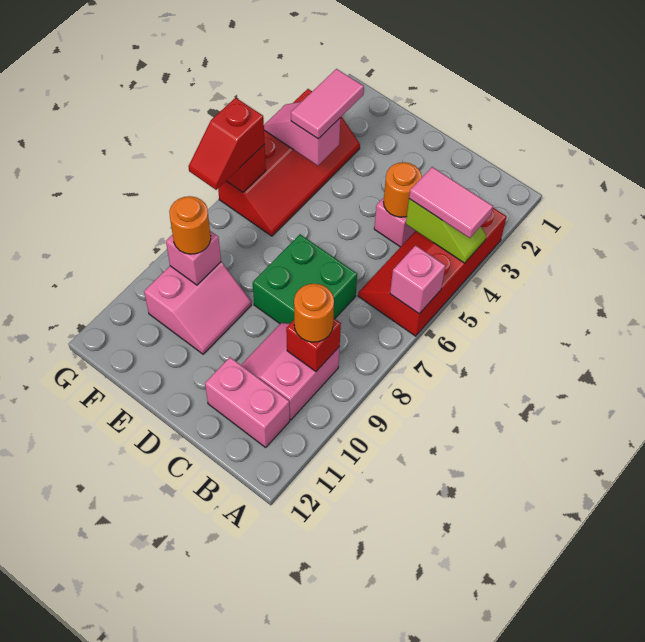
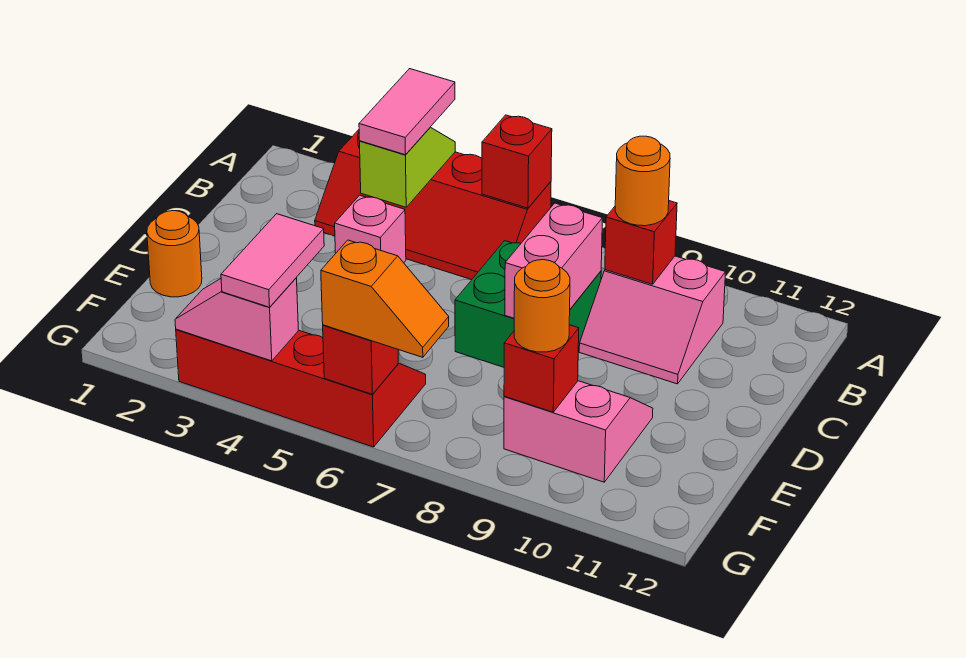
pink 1x1 brick [390,245,445,314] -> red 1x1 brick [482,115,552,208]
pink 1x2 brick [205,357,290,447] -> pink 1x2 brick moved to [505,203,602,318]
orange 1x1 round brick [384,162,422,217] -> orange 1x1 round brick moved to [147,211,202,297]
pink 1x2 tile [291,69,364,139] -> pink 1x2 tile turned to [221,214,324,307]
pink 1x2 slope [264,102,340,166] -> pink 1x2 slope turned to [175,278,299,361]
pink 1x1 brick [166,231,221,285] -> red 1x1 brick [504,325,579,412]
red 1x2 slope [188,98,265,190] -> orange 1x2 slope [321,240,449,357]

